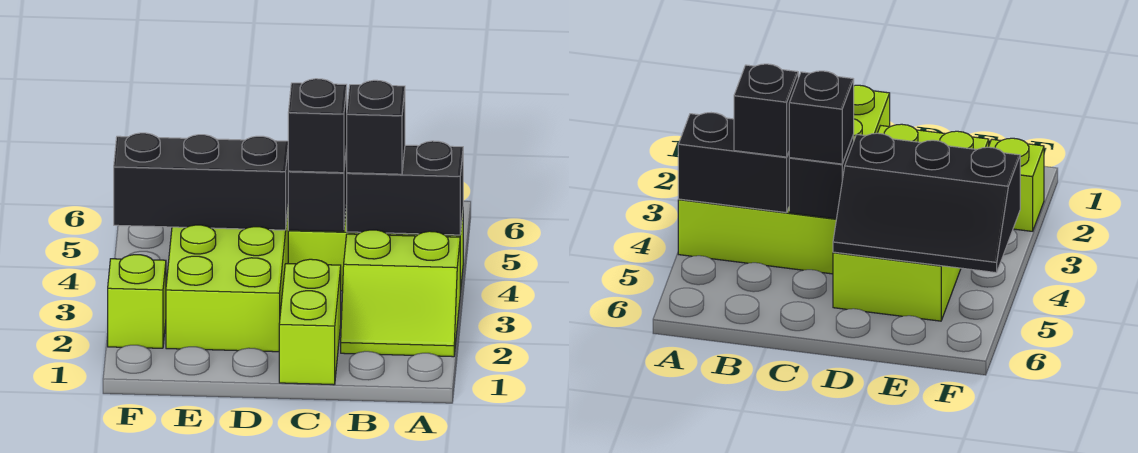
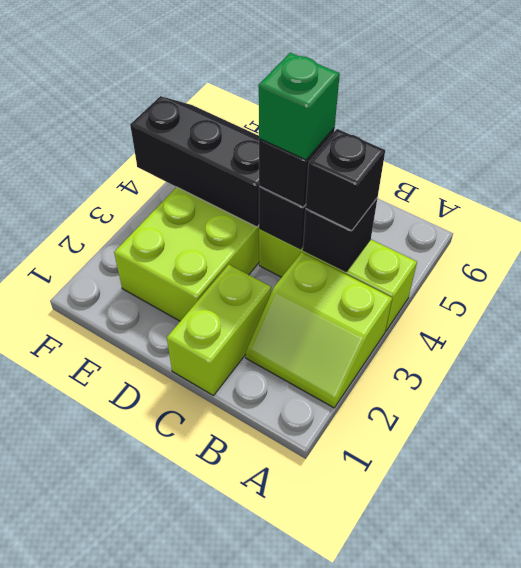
black 1x2 brick [347,141,463,235] -> black 1x1 brick [303,199,377,271]
none -> green 1x1 brick [259,53,340,160]
lime 1x1 brick [108,255,166,348] -> none

